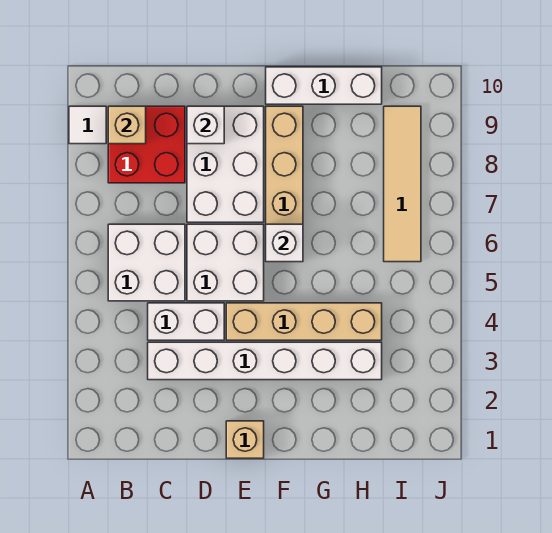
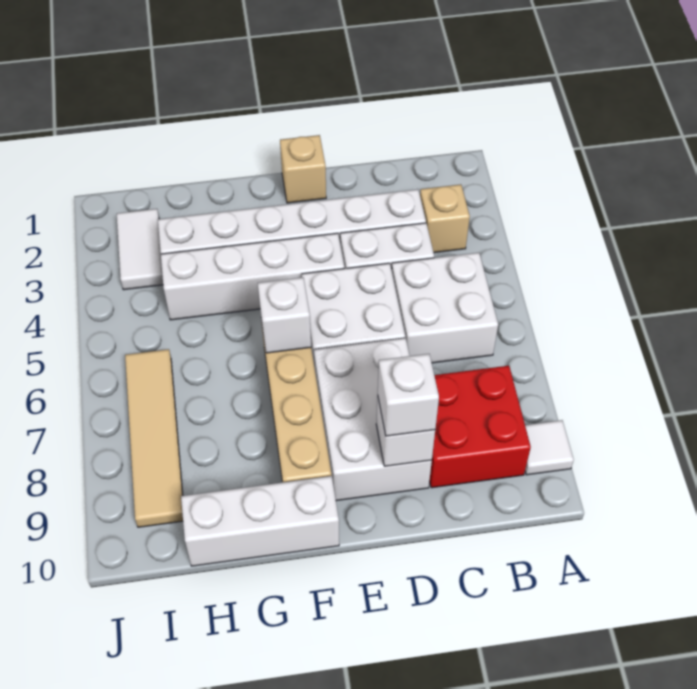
tan 1x1 brick [108,106,146,144] -> tan 1x1 brick moved to [420,184,470,253]
none -> white 1x1 brick [378,354,439,436]
tan 1x4 brick [226,303,382,340] -> white 1x4 brick [161,233,344,320]
none -> white 1x2 tile [117,209,163,290]

